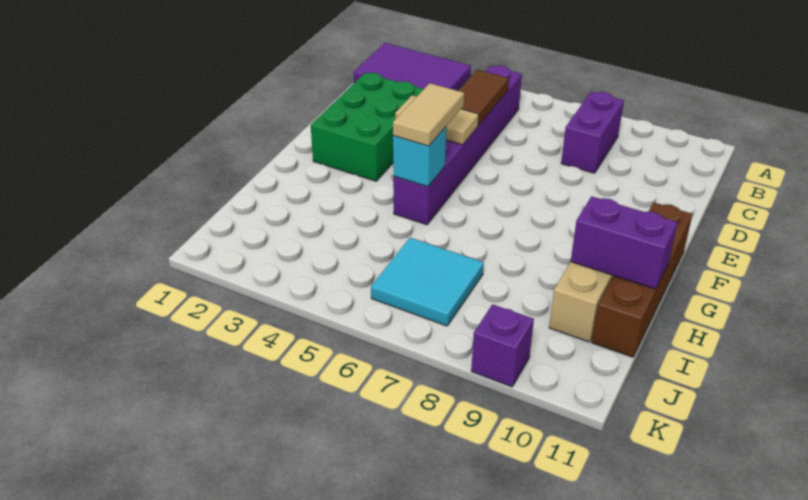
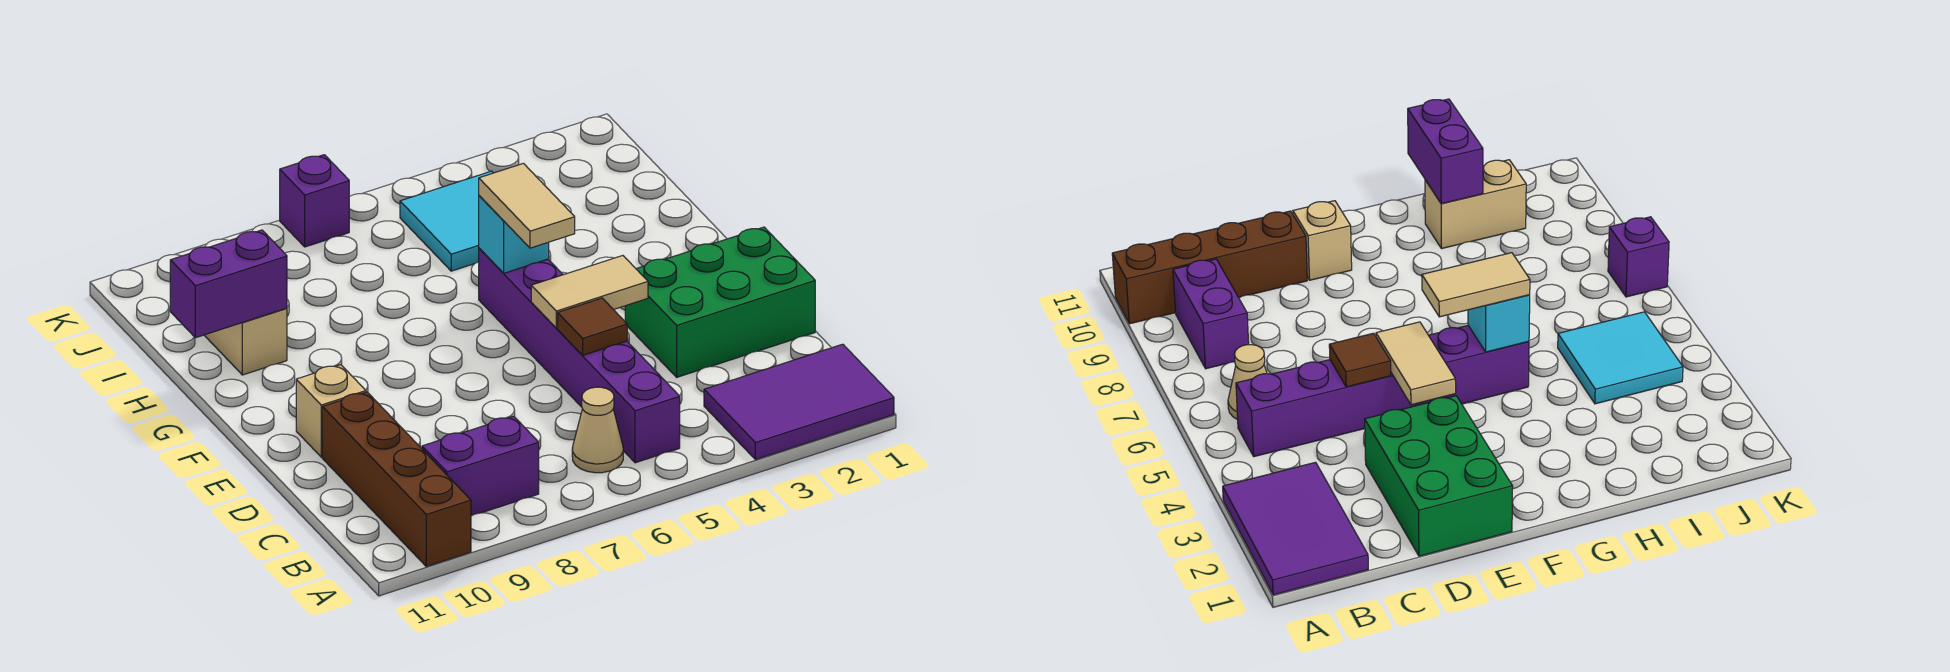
none -> tan 1x1 cone [572,387,623,473]
purple 1x2 brick [561,92,624,173] -> purple 1x2 brick turned to [422,416,539,516]
brown 1x2 tile [458,70,509,125] -> brown 1x1 tile [558,298,627,356]
green 2x3 brick [311,73,424,181] -> green 2x3 brick turned to [625,227,815,377]
none -> tan 1x1 brick [296,365,366,457]
brown 1x4 brick [592,203,693,357] -> brown 1x4 brick moved to [322,392,471,566]
cyan 2x2 tile [371,238,484,326] -> cyan 2x2 tile moved to [400,171,493,271]
purple 1x1 brick [471,304,534,387] -> purple 1x1 brick moved to [280,155,349,247]

